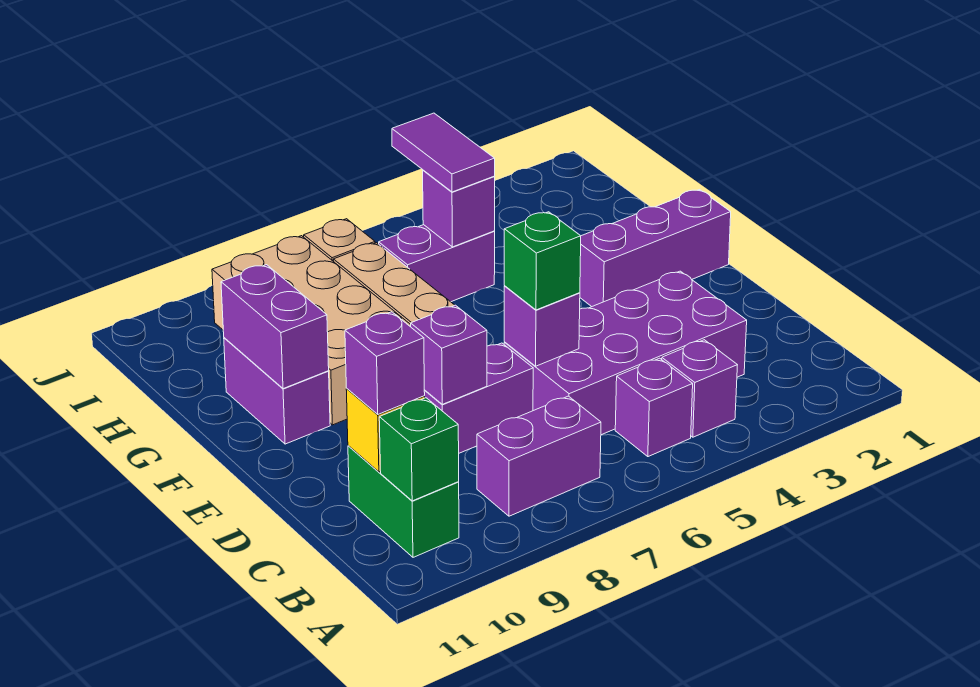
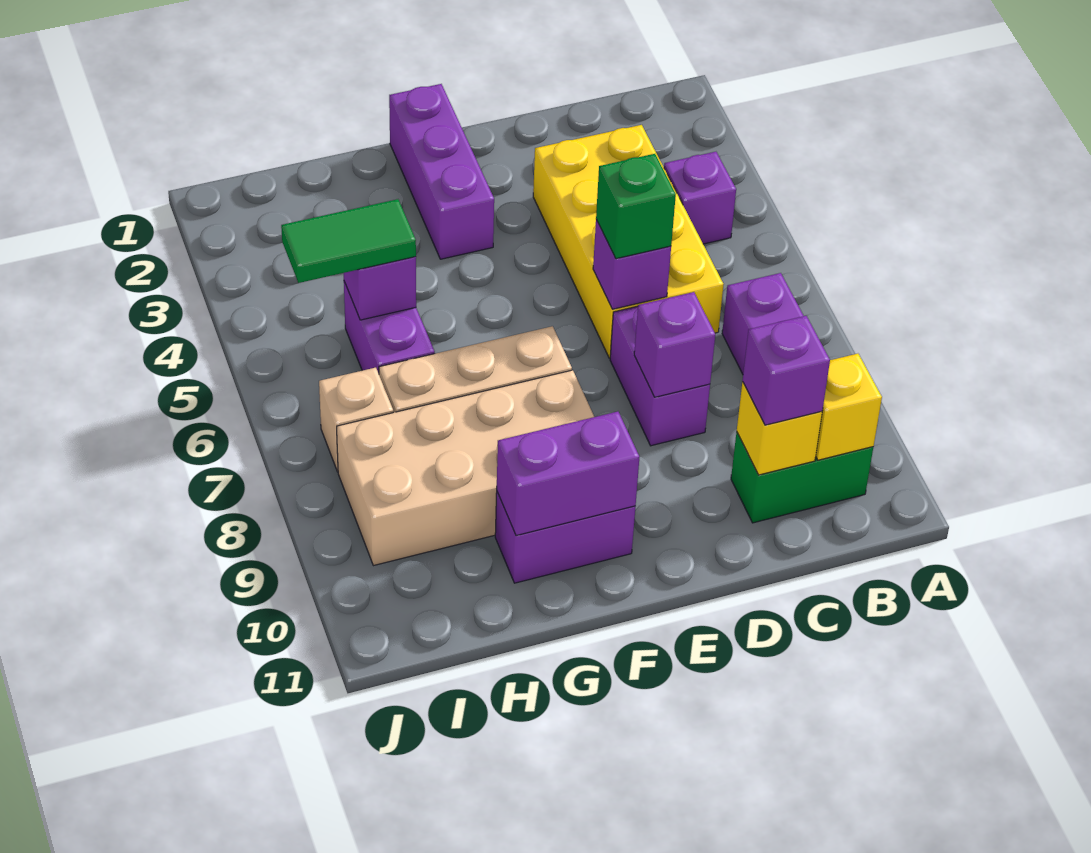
purple 1x1 brick [615,358,693,457] -> none
green 1x1 brick [379,398,459,501] -> yellow 1x1 brick [816,354,882,460]
purple 2x4 brick [504,271,747,435] -> yellow 2x4 brick [533,125,724,358]
purple 1x2 tile [392,113,495,192] -> green 1x2 tile [281,199,416,283]

